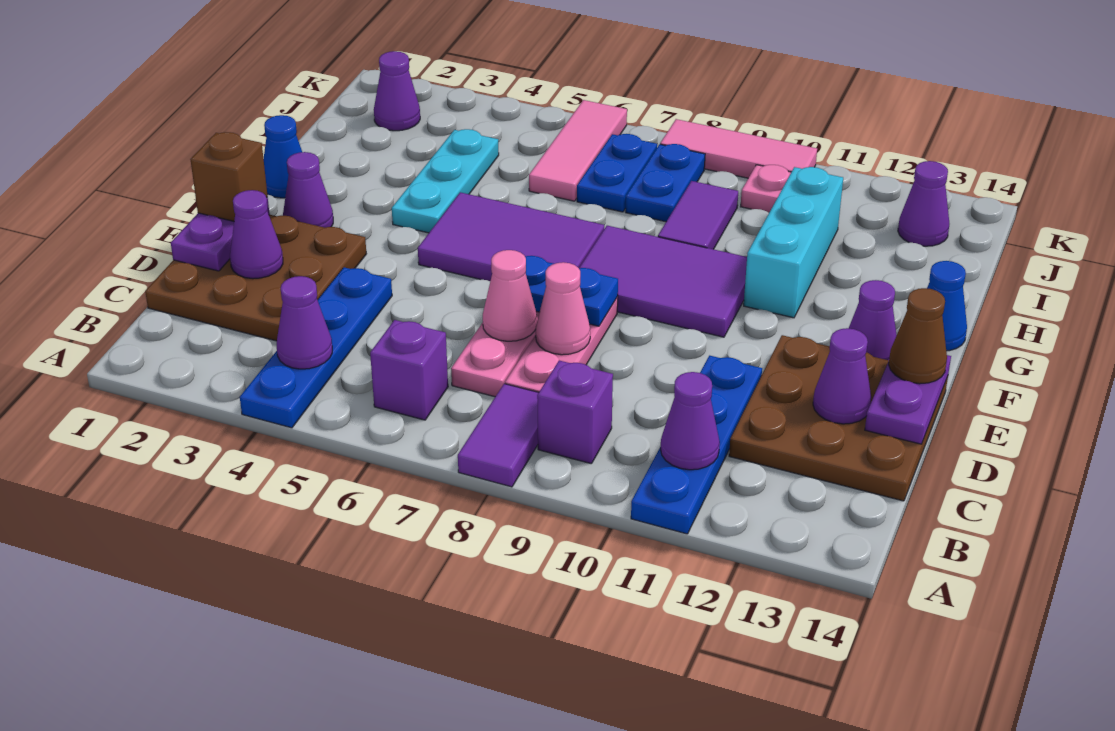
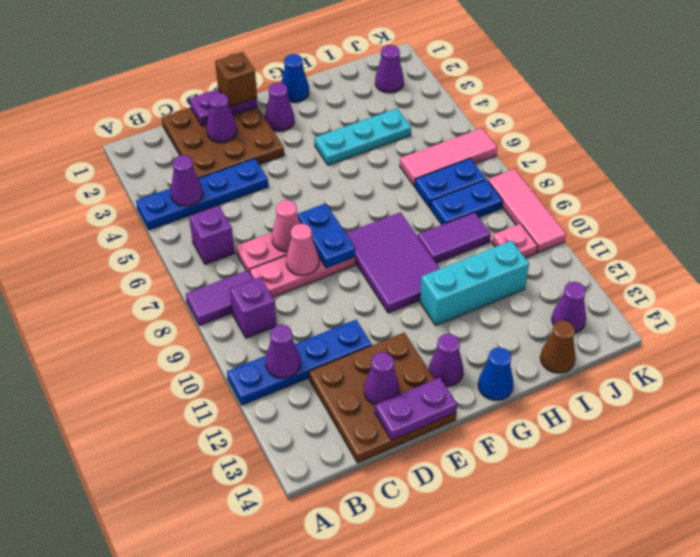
brown 1x1 cone [889,288,947,384] -> brown 1x1 cone moved to [540,320,576,373]
purple 2x3 tile [418,192,604,281] -> none

